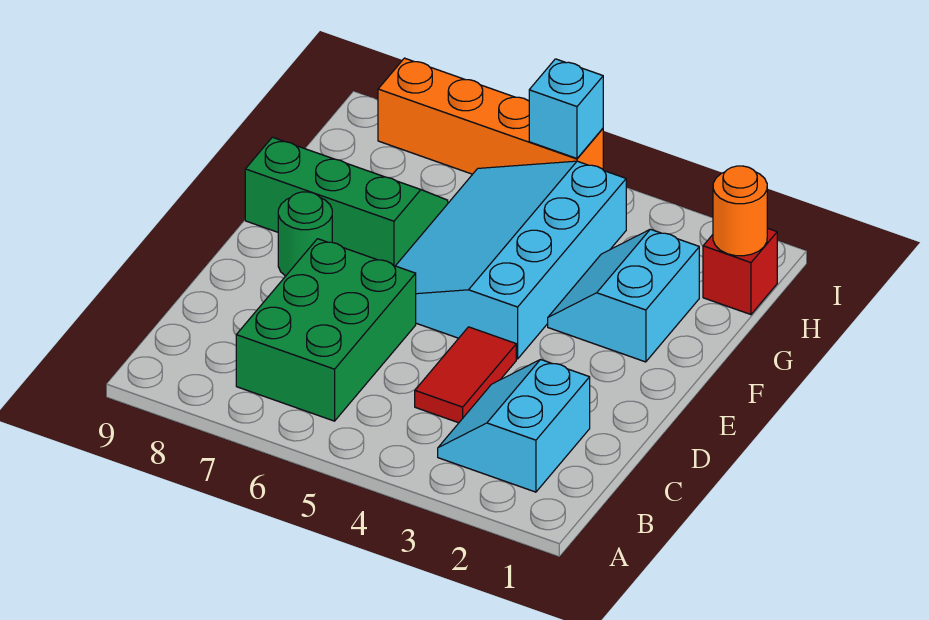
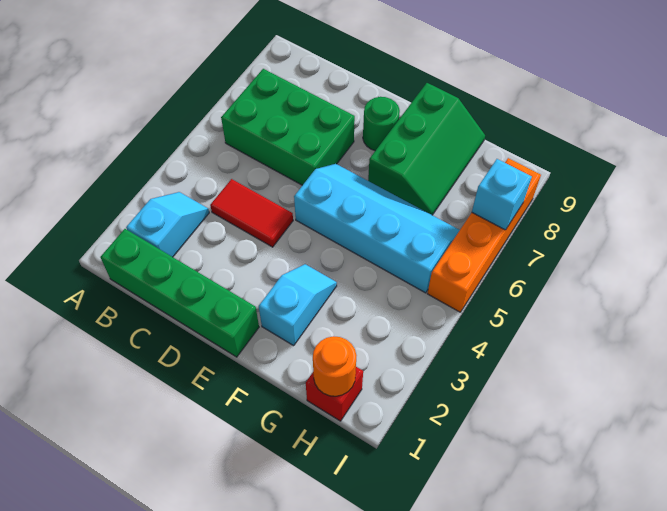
none -> green 1x4 brick [101,229,259,357]
cyan 2x2 slope [438,360,590,492] -> cyan 1x2 slope [126,192,209,257]
cyan 3x4 slope [396,161,626,359] -> cyan 2x4 slope [294,164,460,293]
cyan 2x2 slope [548,229,699,362] -> cyan 1x2 slope [259,264,337,346]
cyan 1x1 brick [529,59,603,158] -> cyan 1x1 brick moved to [472,159,532,230]

